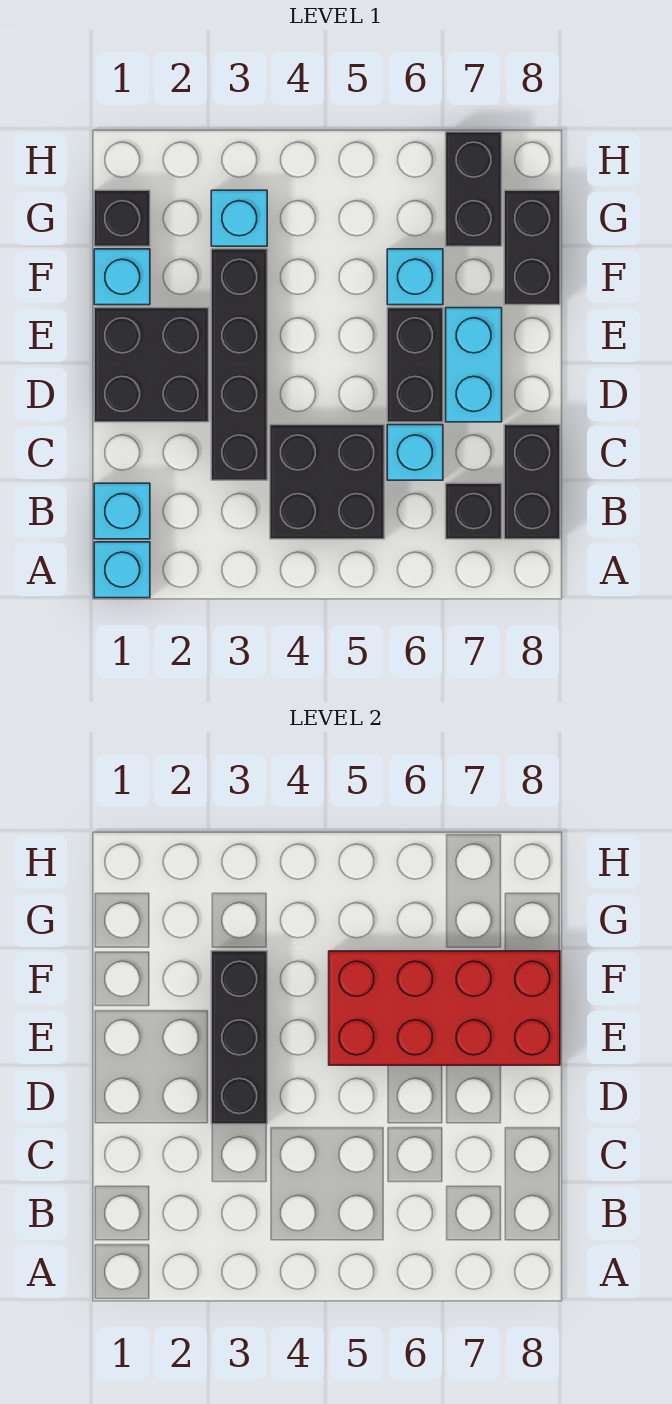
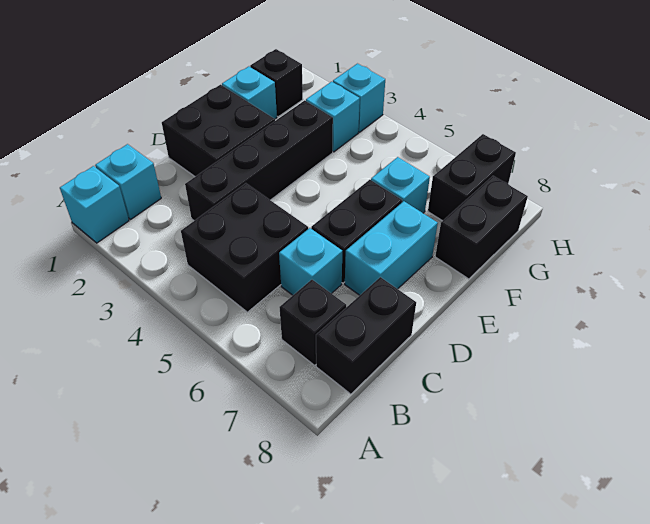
black 1x3 brick [211,951,267,1124] -> none
red 2x4 brick [329,951,560,1065] -> none
none -> cyan 1x1 brick [333,64,385,132]

